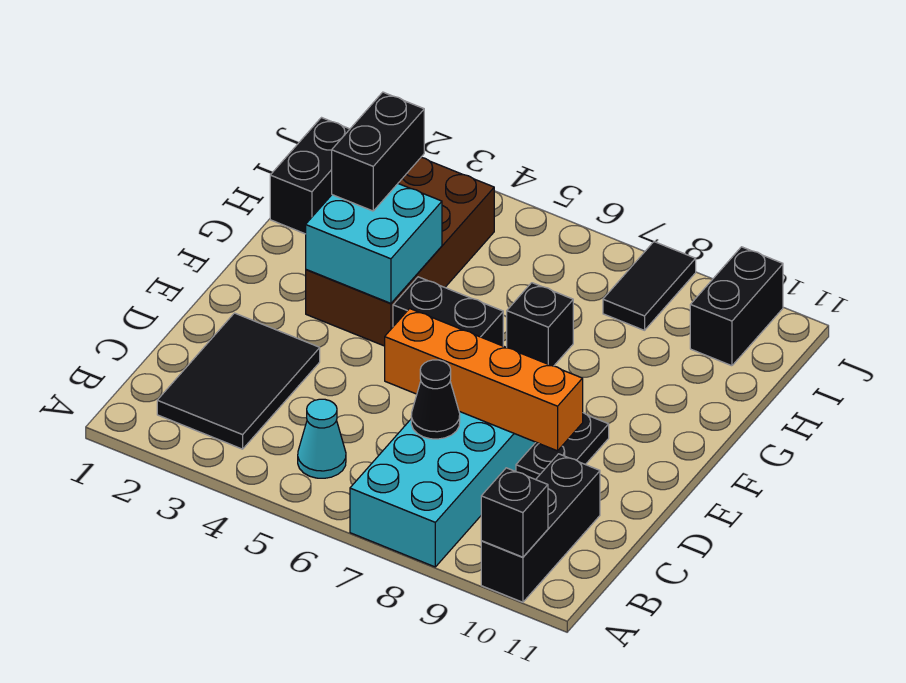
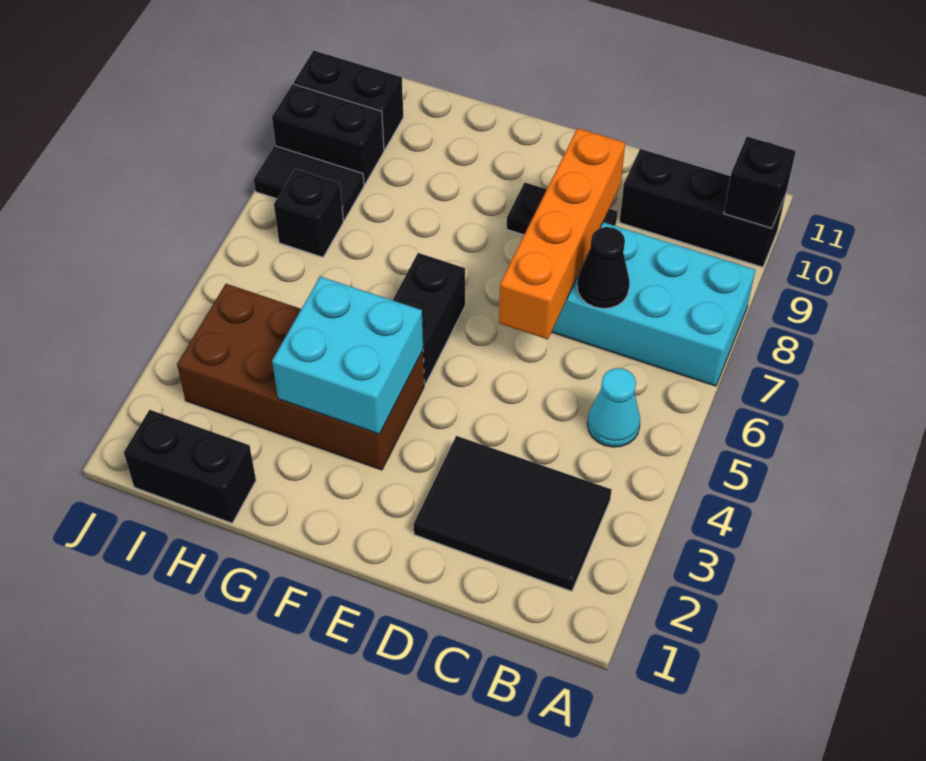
black 1x2 brick [332,92,424,211] -> black 1x2 brick moved to [272,84,384,184]
black 1x1 brick [507,283,573,366] -> black 1x1 brick moved to [274,169,343,257]

